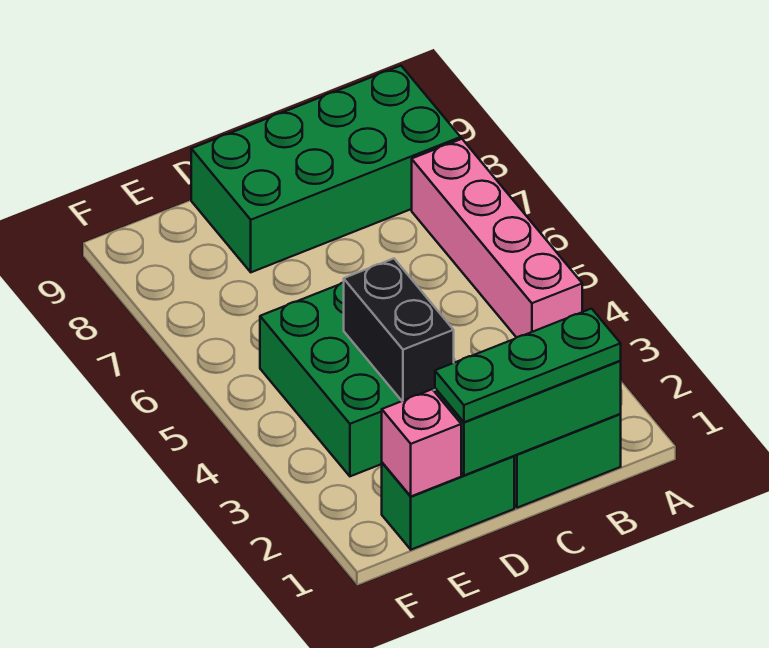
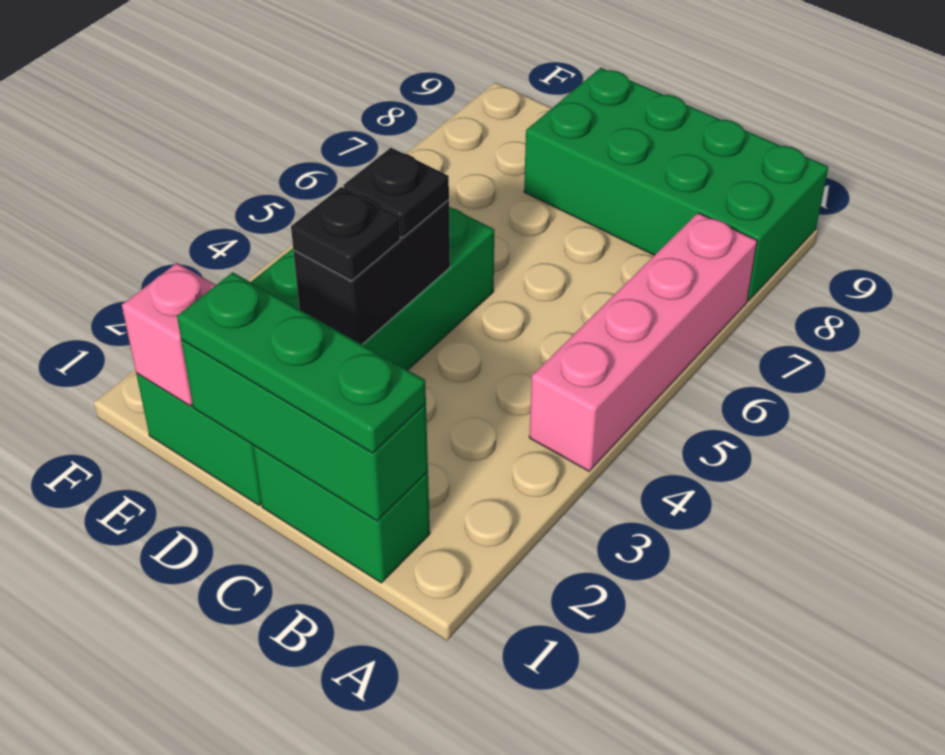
none -> black 1x1 plate [291,187,400,281]
none -> black 1x1 plate [343,148,449,238]

